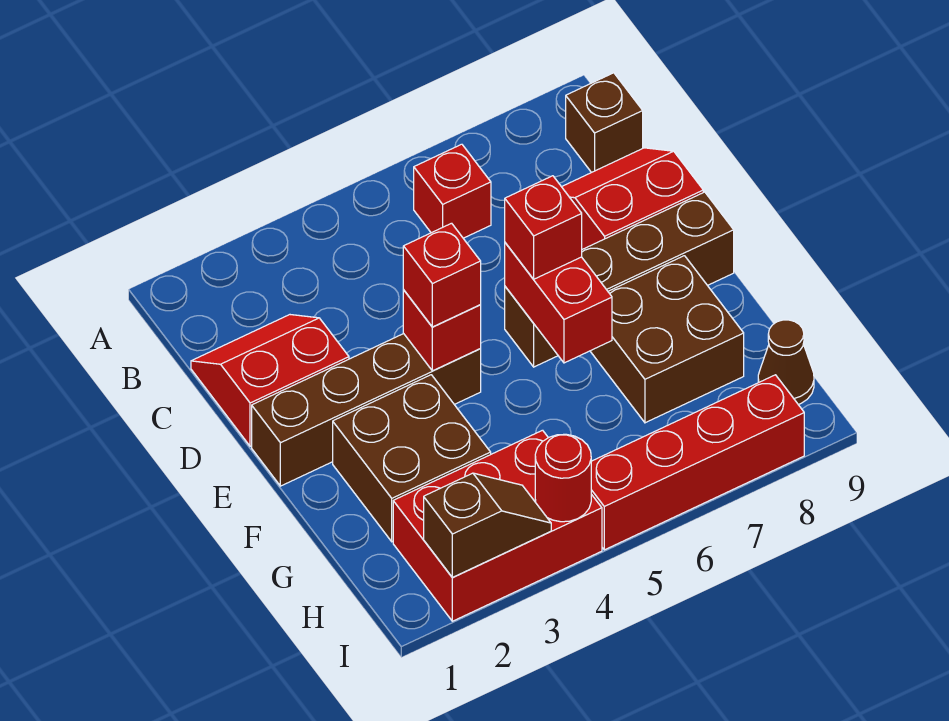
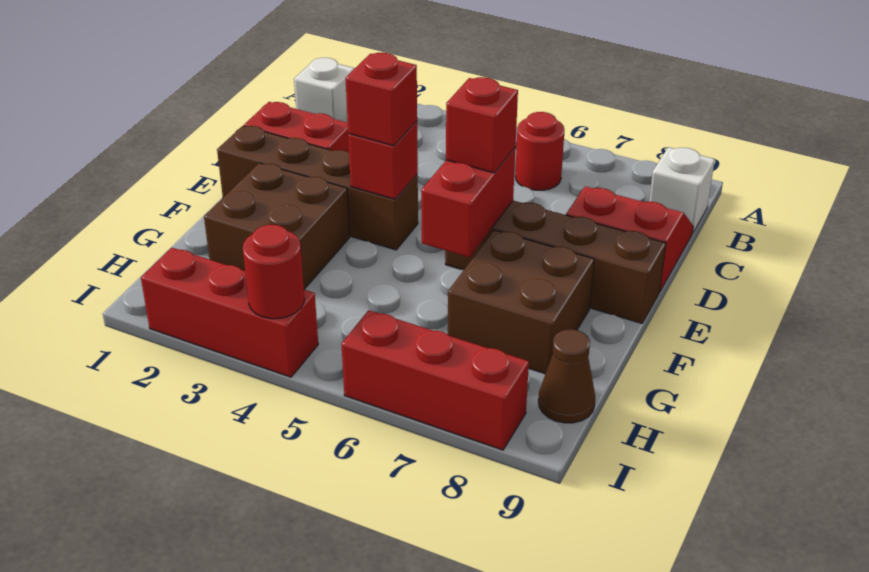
none -> white 1x1 brick [294,58,354,123]
red 1x1 brick [414,144,491,238] -> red 1x1 round brick [515,112,565,190]
brown 1x1 brick [566,73,643,173] -> white 1x1 brick [649,147,715,234]
red 2x3 brick [393,430,602,621] -> red 1x3 brick [141,248,318,377]
brown 1x2 slope [424,473,551,577] -> none
red 1x4 brick [591,375,804,550] -> red 1x3 brick [342,310,529,450]

